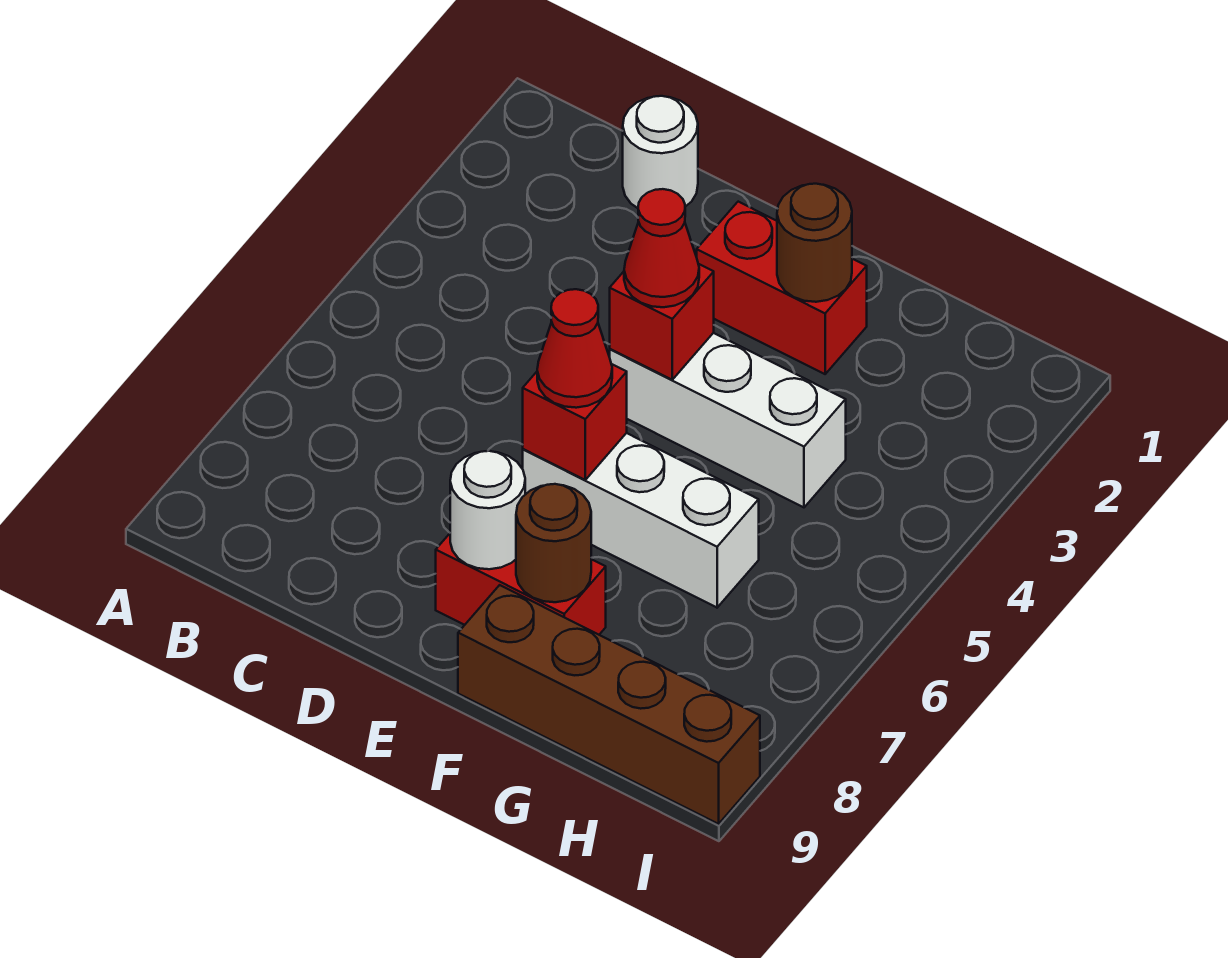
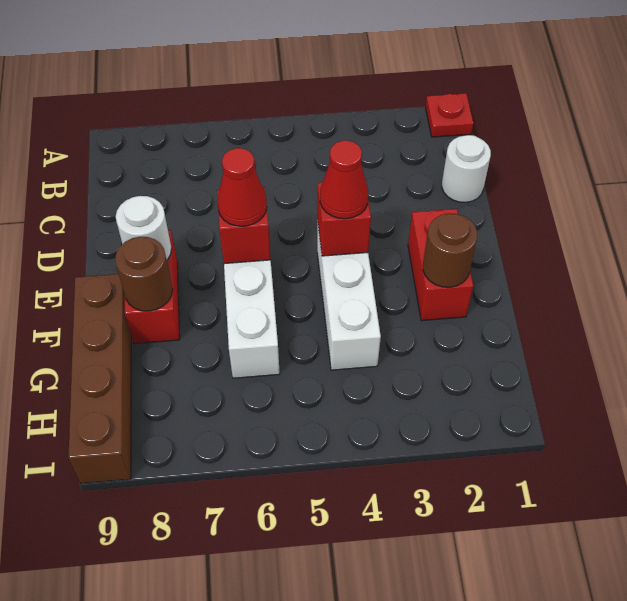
none -> red 1x1 plate [425,93,473,137]

